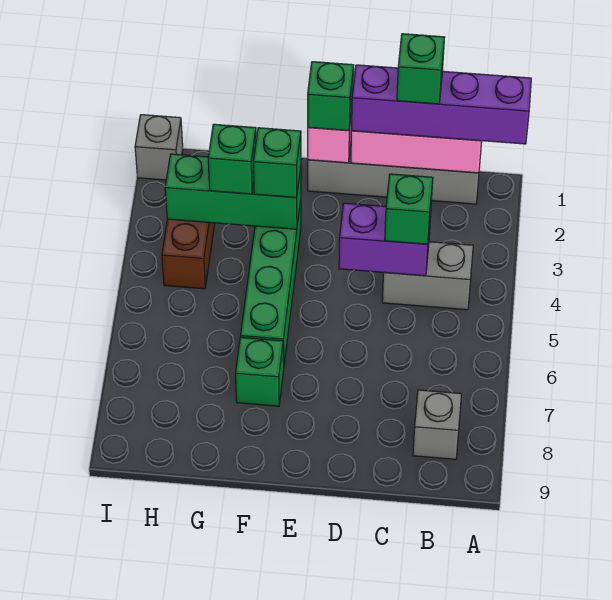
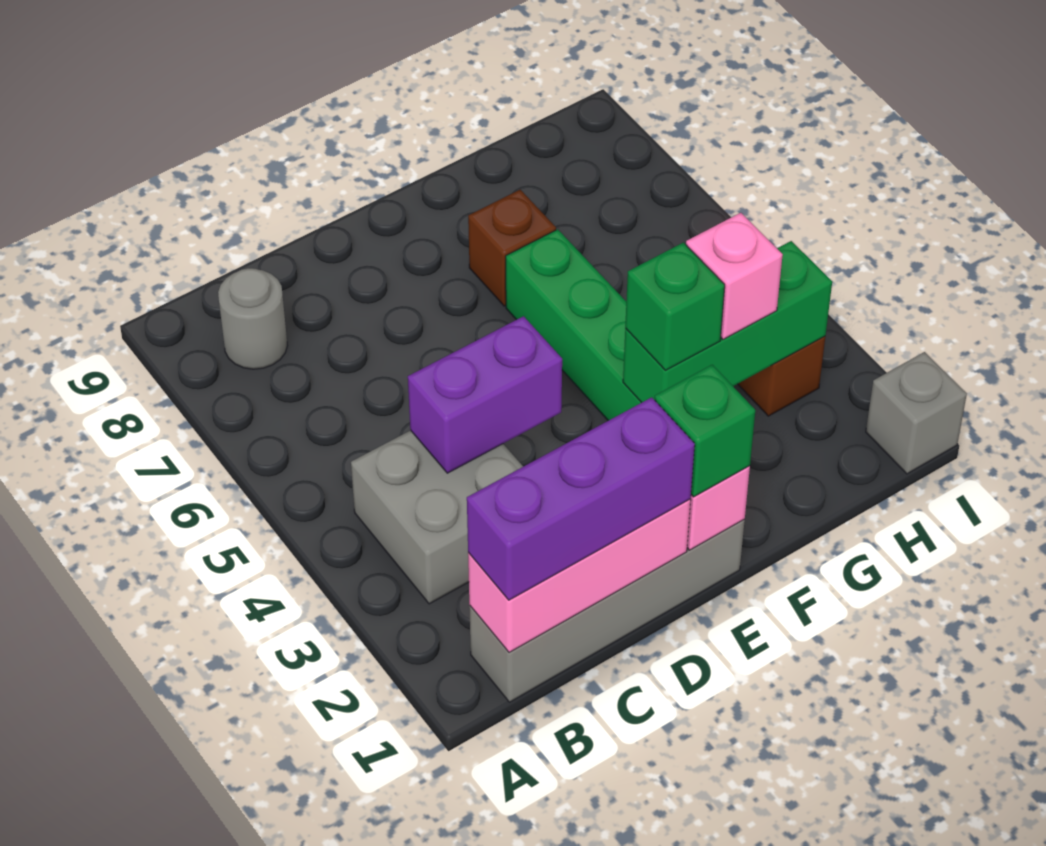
purple 1x4 brick [352,65,531,144] -> purple 1x3 brick [467,397,695,600]
grey 1x2 brick [382,242,473,310] -> grey 2x2 brick [351,430,523,604]
grey 1x1 brick [413,390,462,459] -> grey 1x1 round brick [218,268,288,369]
green 1x1 brick [397,34,445,104] -> none
green 1x1 brick [385,174,433,245] -> none
green 1x1 brick [236,337,284,406] -> brown 1x1 brick [468,190,556,306]
green 1x1 brick [208,124,256,194] -> pink 1x1 brick [686,213,783,339]

